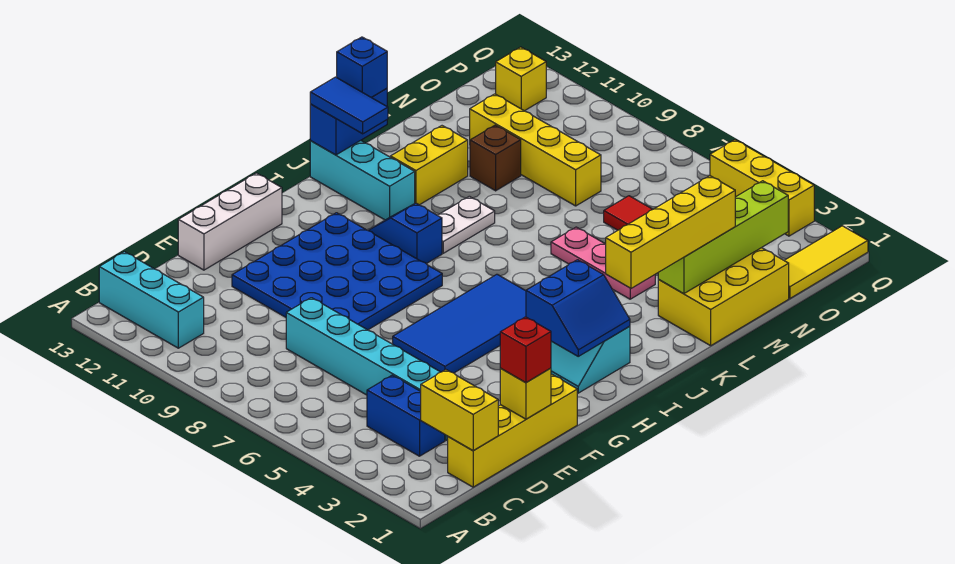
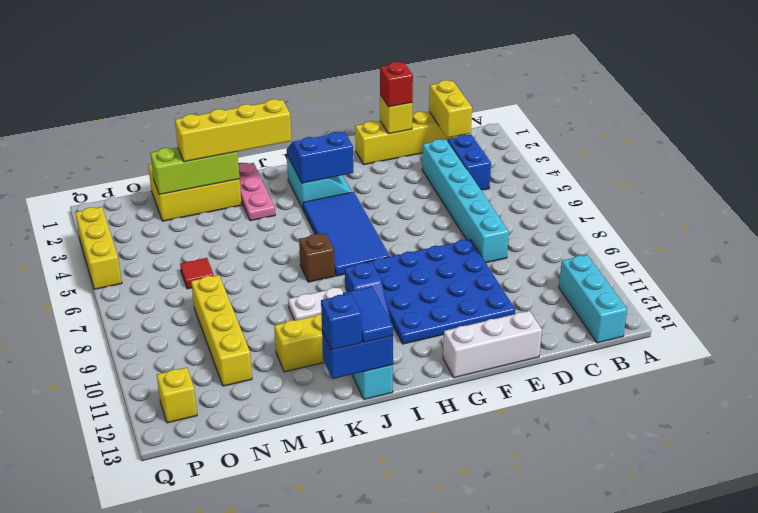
blue 2x4 tile [393,274,526,373] -> blue 2x4 tile turned to [303,192,390,276]
lime 1x4 brick [658,181,788,294] -> lime 1x3 brick [150,148,240,195]
pink 1x3 plate [551,227,655,299] -> pink 1x3 plate moved to [239,163,275,221]
brown 1x1 brick [470,125,521,191] -> brown 1x1 brick moved to [299,233,335,282]
yellow 1x3 tile [784,226,868,298] -> none

